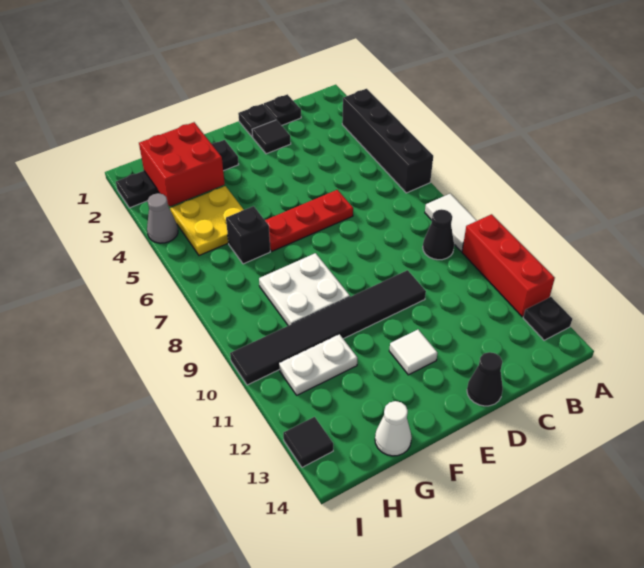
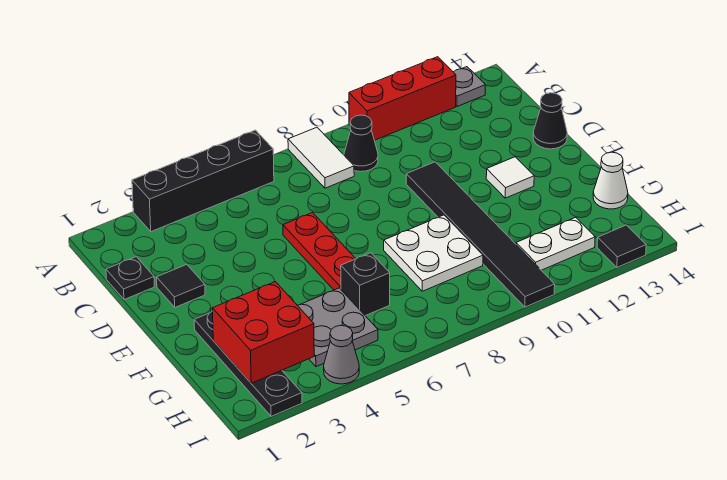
white 1x2 tile [425,194,477,251] -> white 1x2 tile turned to [288,127,354,188]
black 1x1 plate [523,297,572,340] -> grey 1x1 plate [454,67,485,107]
black 1x1 plate [238,104,276,137] -> none
yellow 2x2 plate [170,186,244,255] -> grey 2x2 plate [297,288,378,367]
white 1x2 plate [279,334,357,395] -> white 1x2 plate turned to [516,217,595,270]

